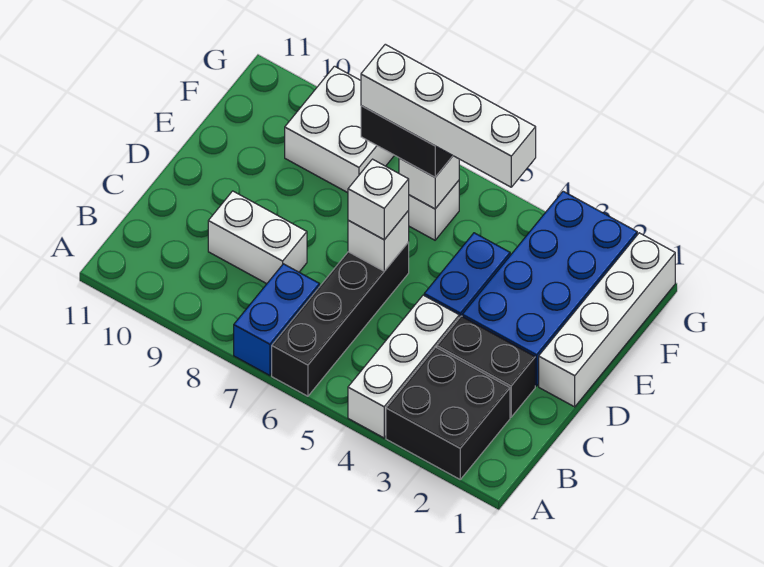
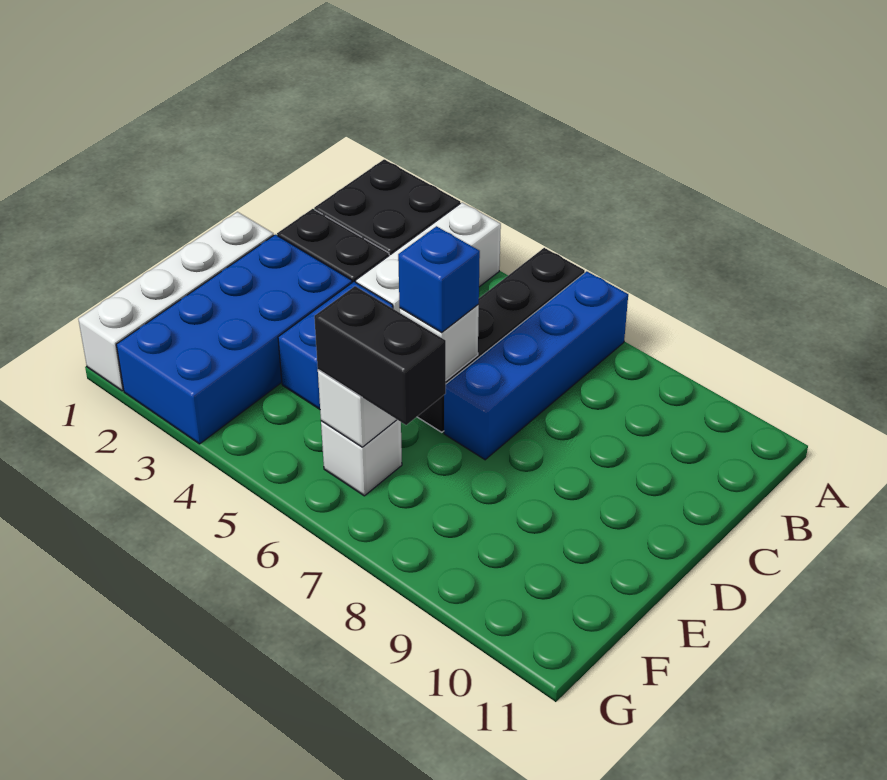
blue 1x2 brick [234,264,320,375] -> blue 1x4 brick [444,271,628,460]
white 1x2 brick [208,191,307,284] -> none
white 1x1 brick [348,159,409,240] -> blue 1x1 brick [398,226,480,332]
white 1x4 brick [361,44,536,187] -> none
white 2x2 brick [285,66,394,193] -> none

